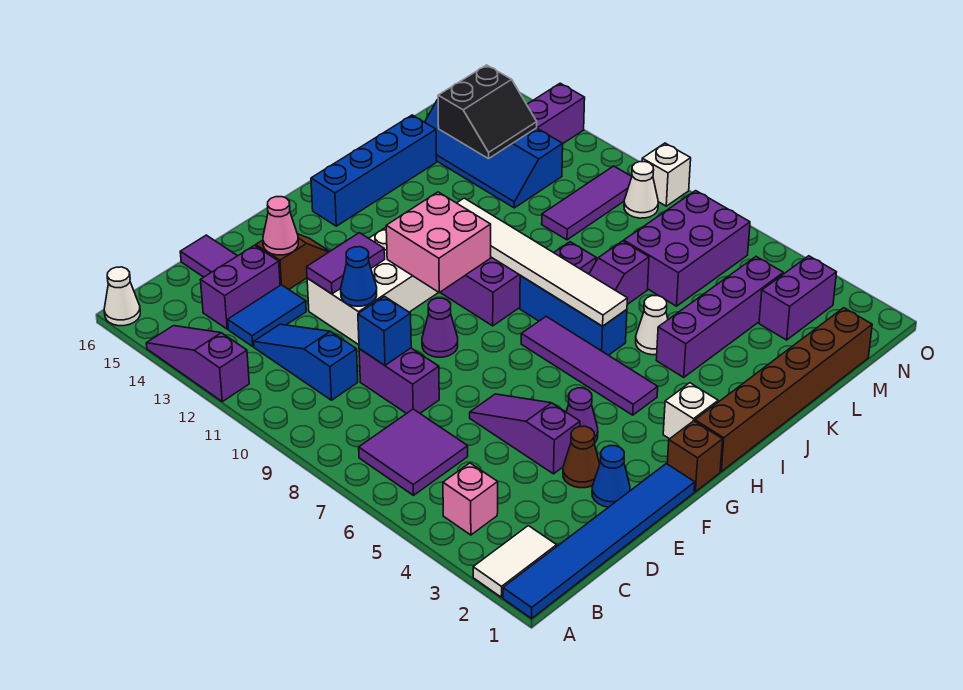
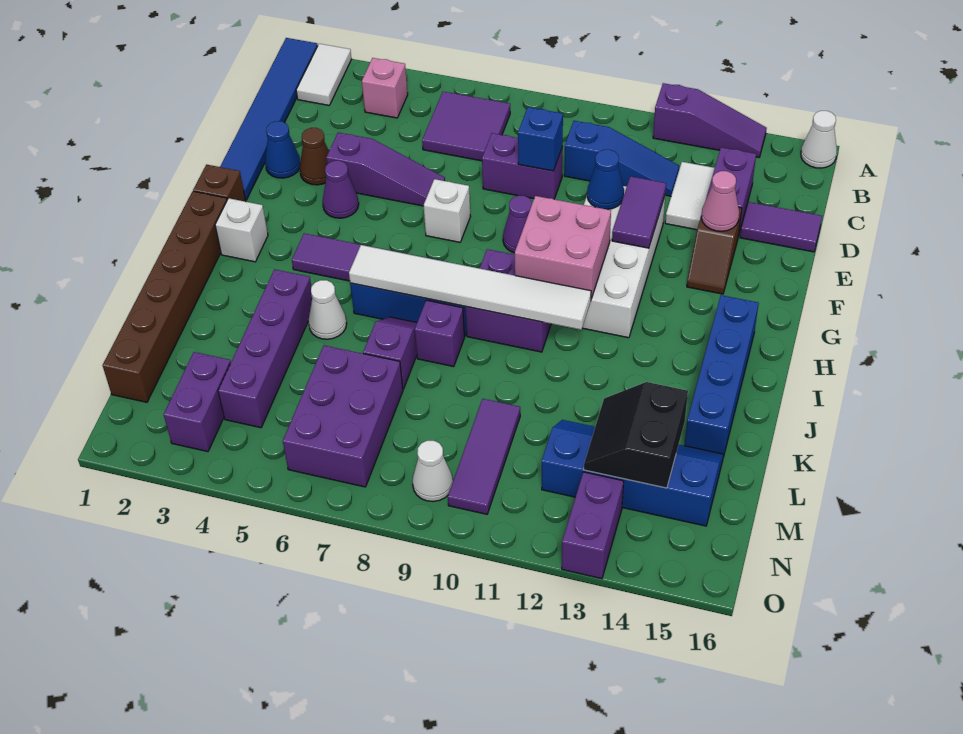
blue 1x2 tile [228,285,306,346] -> white 1x2 tile [665,162,715,230]
white 1x1 brick [642,143,691,206] -> white 1x1 brick moved to [424,179,470,242]

